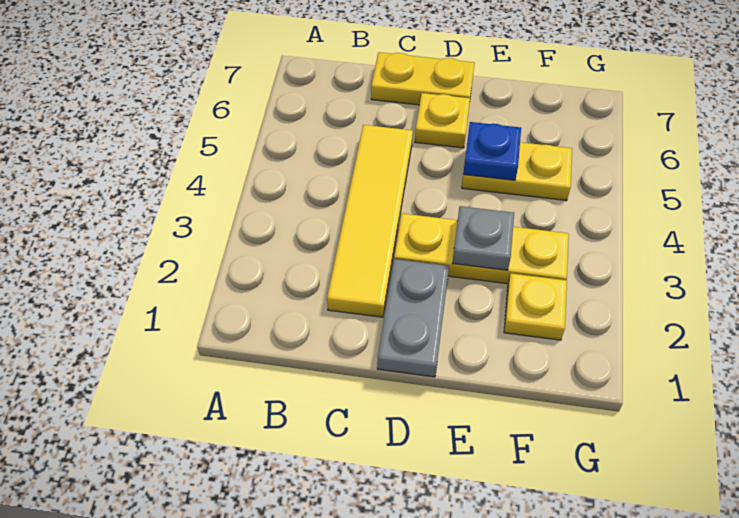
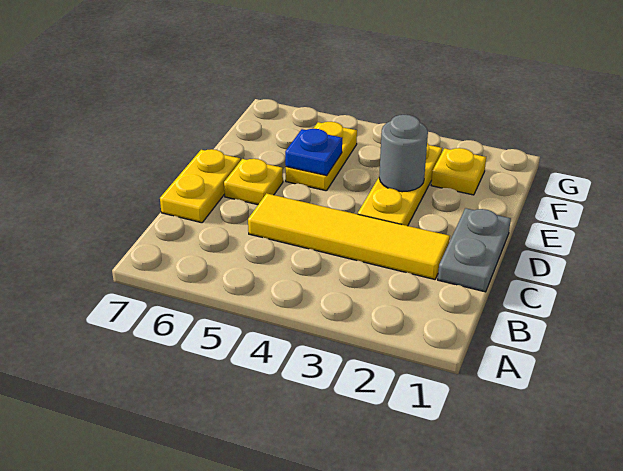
grey 1x2 plate [377,259,449,377] -> grey 1x2 plate turned to [438,208,511,292]
grey 1x1 plate [452,206,514,270] -> grey 1x1 round brick [379,115,428,192]

